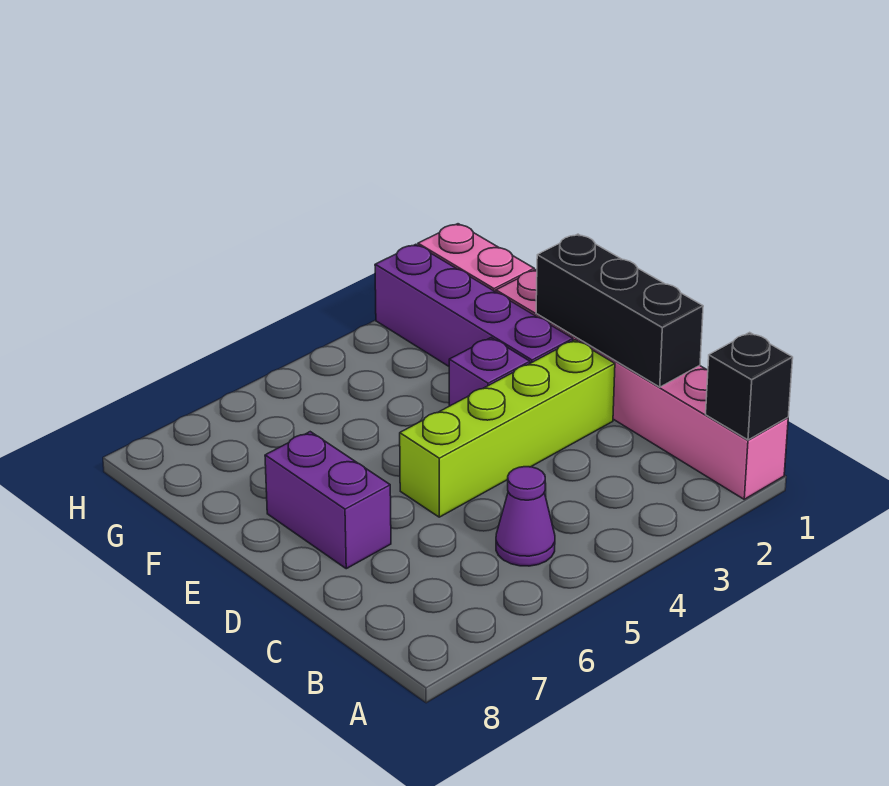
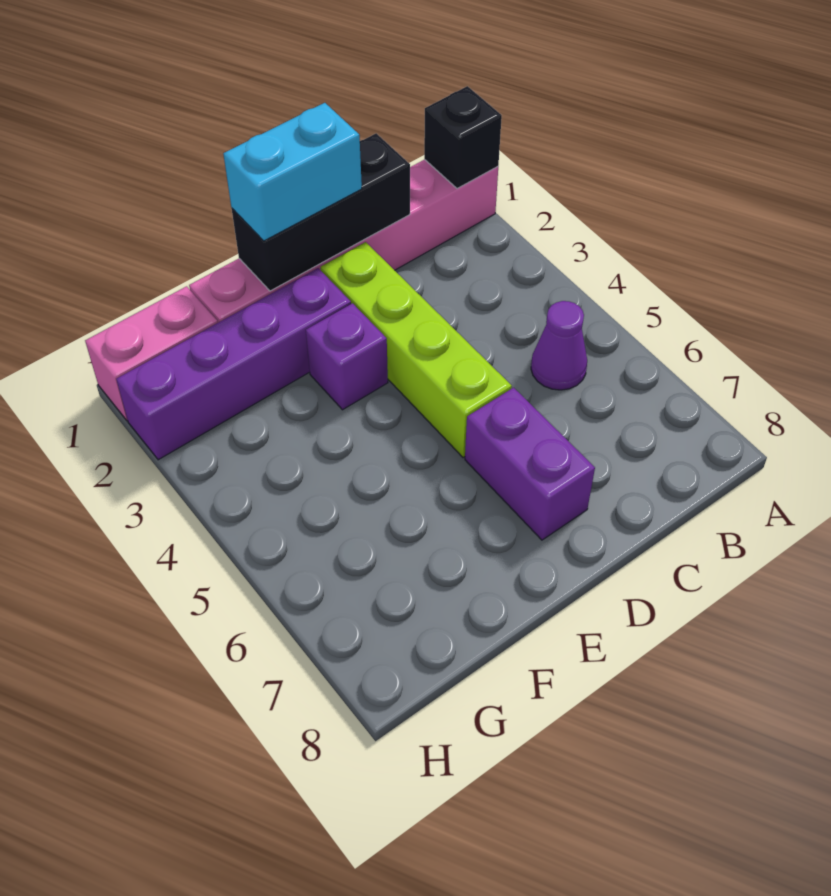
none -> cyan 1x2 brick [223,103,362,241]
purple 1x2 brick [265,432,391,569] -> purple 1x2 brick turned to [465,388,595,540]

